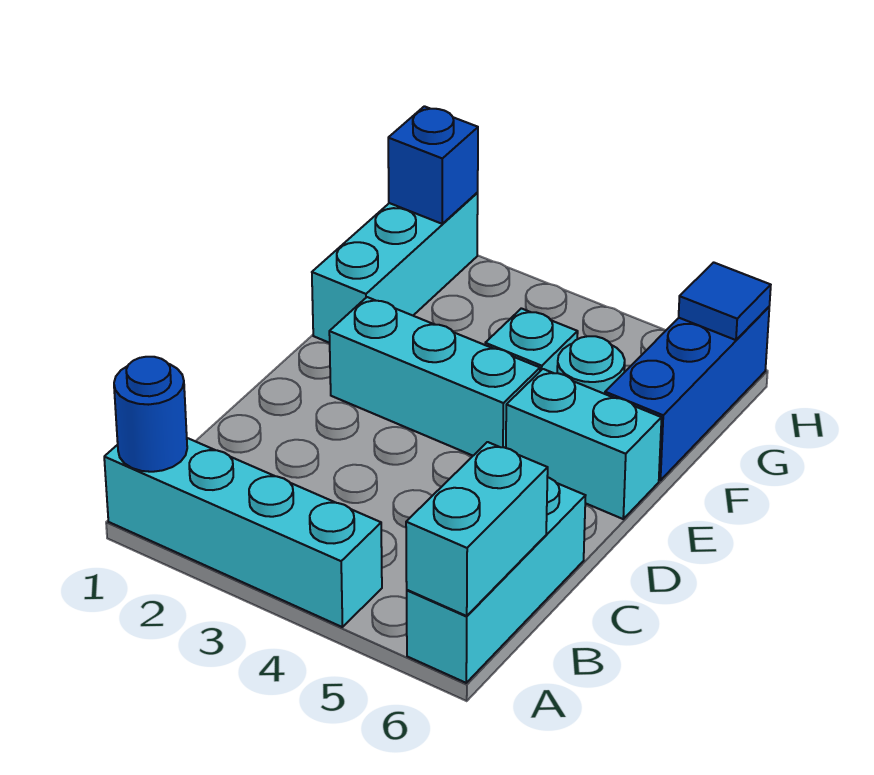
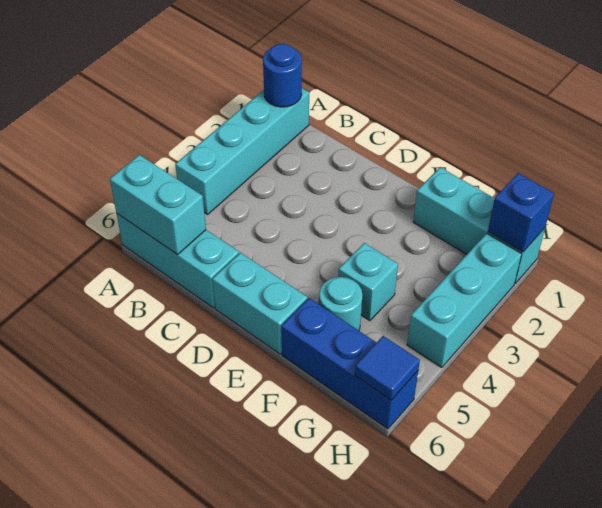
cyan 1x3 brick [329,297,540,456] -> cyan 1x3 brick moved to [407,233,522,368]
cyan 1x2 brick [506,369,662,519] -> cyan 1x2 brick turned to [212,253,307,354]

